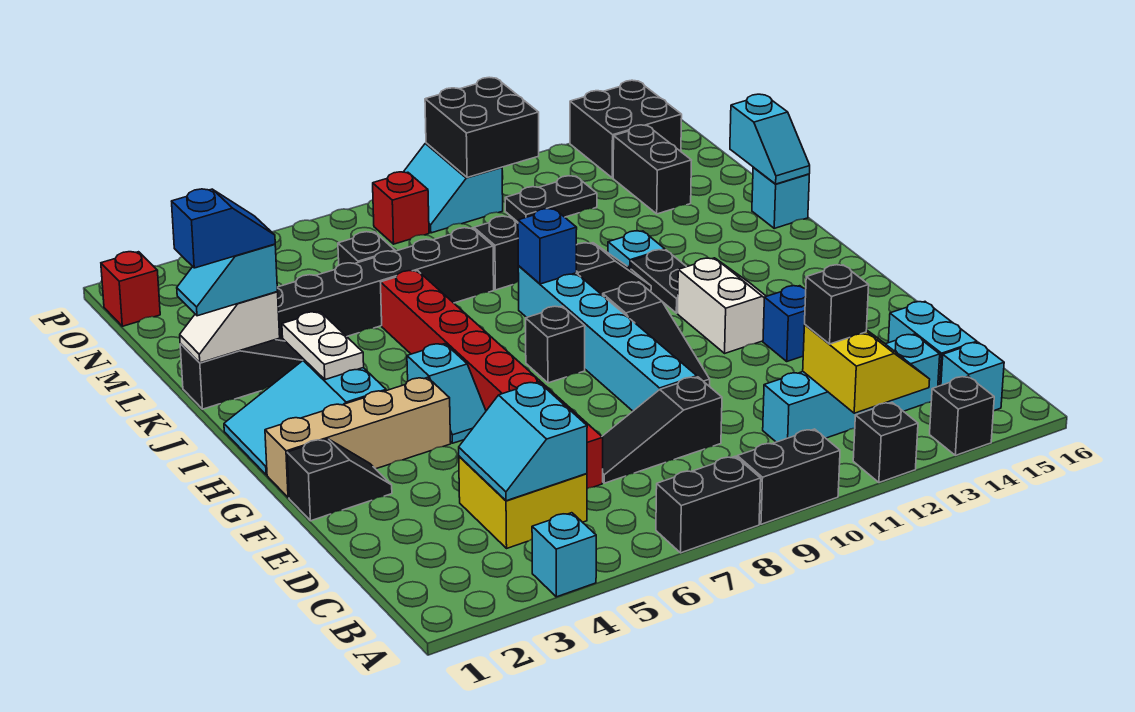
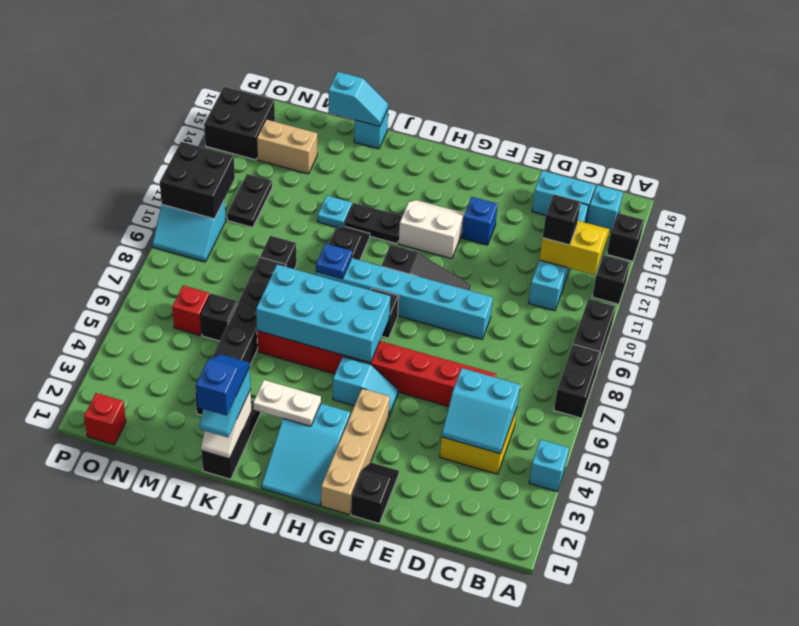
black 1x3 slope [602,377,722,483] -> none
none -> cyan 2x4 brick [256,265,390,363]
blue 1x1 brick [518,209,577,284] -> blue 1x1 plate [316,243,352,279]
black 1x2 brick [613,125,692,214] -> tan 1x2 brick [257,120,317,174]
red 1x1 brick [373,172,429,244] -> red 1x1 brick moved to [172,286,210,335]

